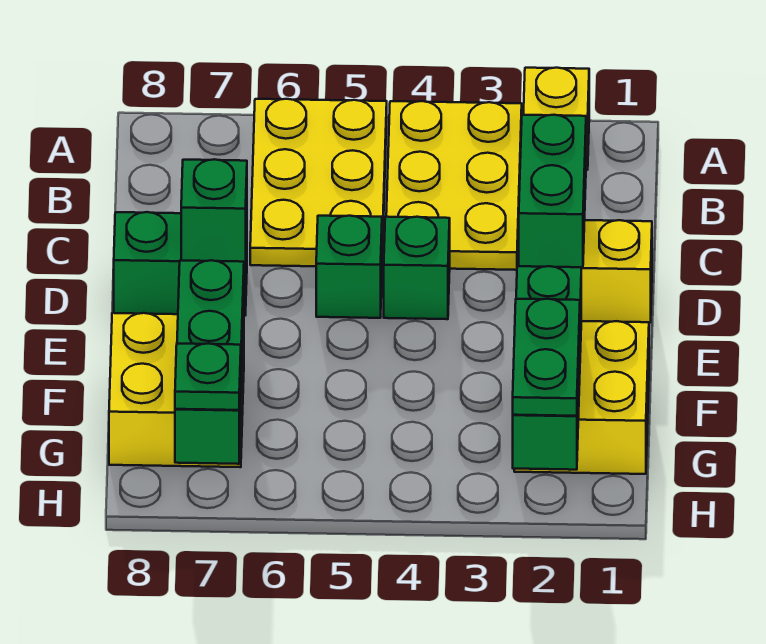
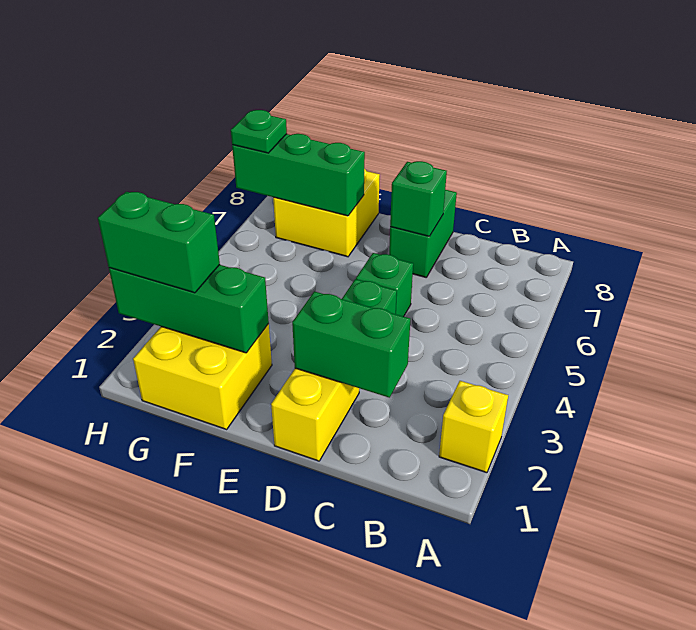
yellow 2x3 plate [386,101,522,270] -> none
yellow 2x3 plate [250,99,387,266] -> none
green 1x2 plate [513,299,580,416] -> green 1x2 brick [98,192,220,293]

